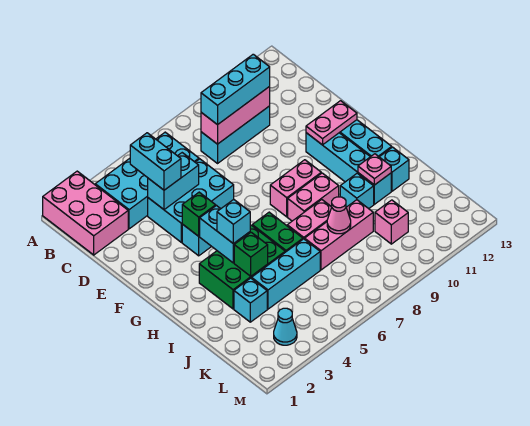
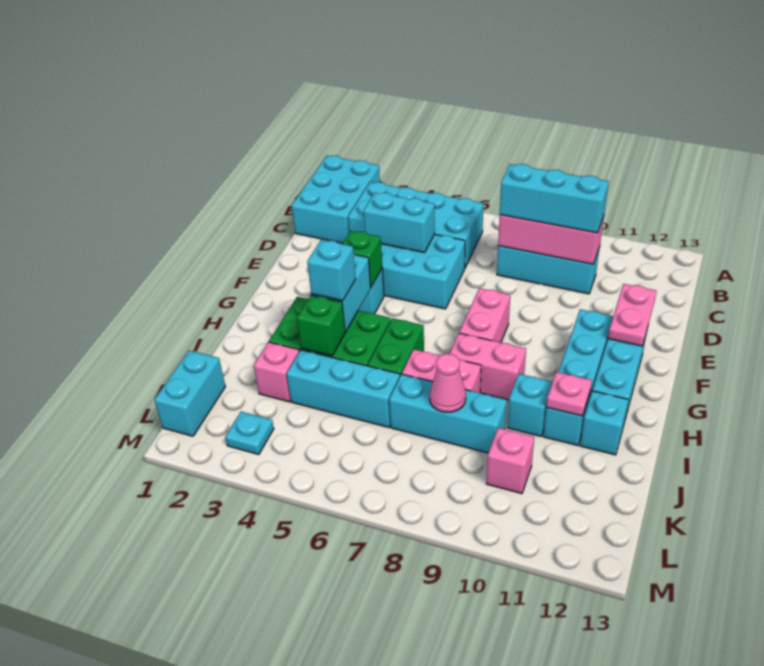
pink 2x3 brick [43,171,128,255] -> cyan 2x3 brick [292,156,380,243]
cyan 1x2 brick [130,133,181,190] -> cyan 1x2 brick moved to [154,350,225,436]
pink 1x2 plate [306,101,357,145] -> pink 1x2 plate turned to [608,284,656,346]
pink 1x2 brick [270,160,321,217] -> pink 1x2 brick turned to [459,288,510,342]
cyan 1x1 brick [234,278,267,322] -> pink 1x1 brick [254,342,299,402]
pink 1x3 brick [305,200,373,270] -> cyan 1x3 brick [389,374,507,453]
cyan 1x1 cone [274,308,297,345] -> cyan 1x1 plate [225,412,274,455]

